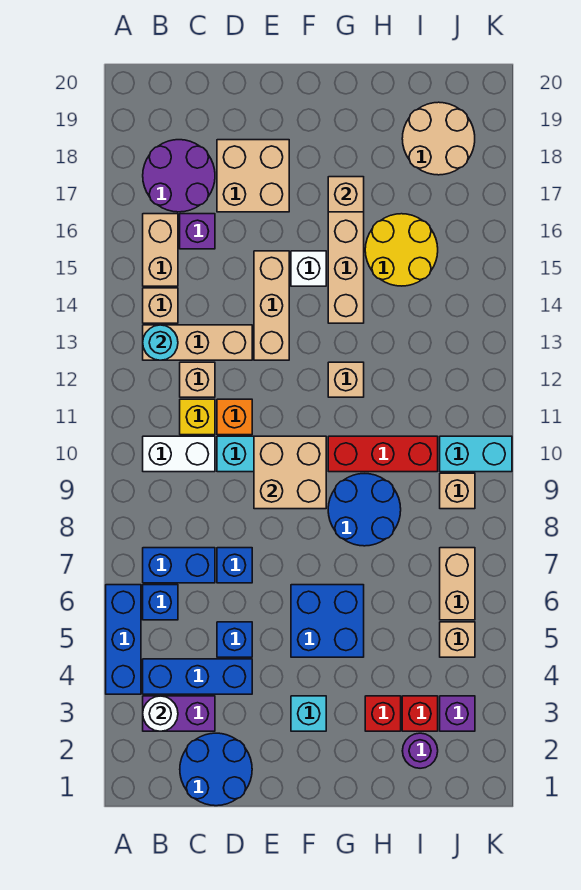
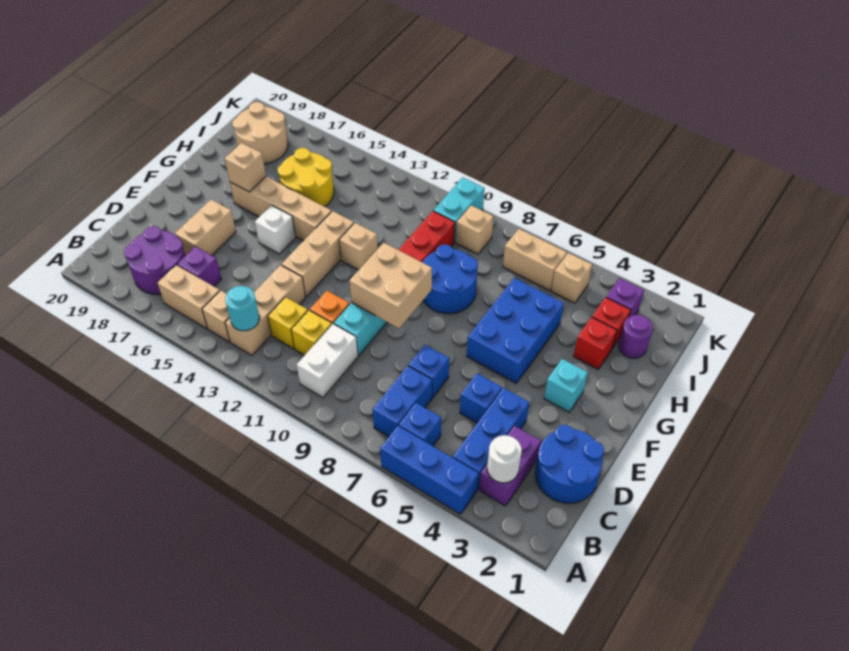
tan 1x1 brick [180,362,215,397] -> yellow 1x1 brick [268,297,308,349]
tan 2x2 brick [217,140,289,212] -> tan 1x2 brick [175,200,236,256]
tan 1x3 brick [254,251,289,360] -> tan 1x3 brick turned to [281,211,354,296]
blue 2x2 brick [291,585,364,657] -> blue 2x3 brick [467,278,564,383]

